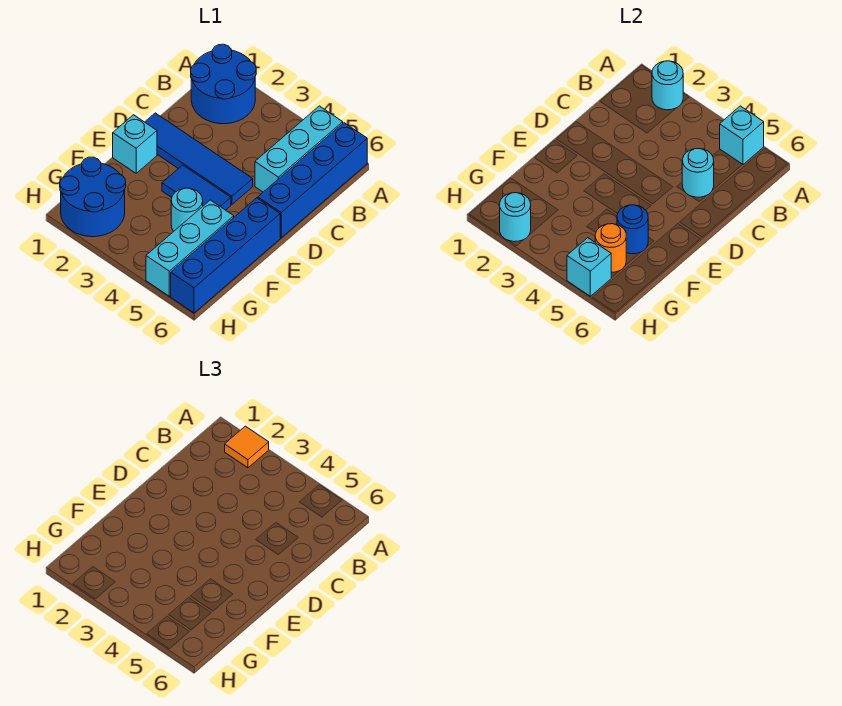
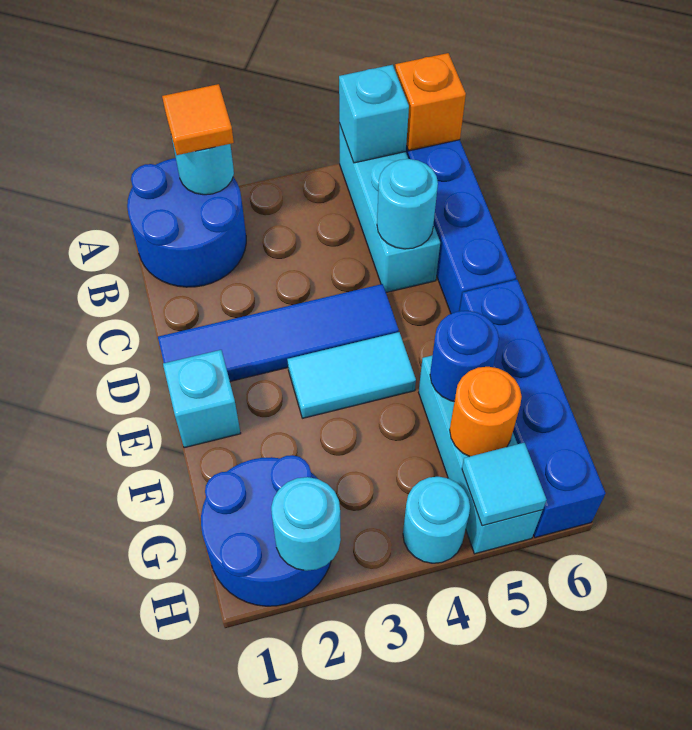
none -> orange 1x1 brick [395,53,466,151]
blue 1x2 tile [162,165,231,210] -> cyan 1x2 tile [287,332,416,418]
cyan 1x1 round brick [171,188,203,231] -> cyan 1x1 round brick moved to [403,477,470,563]
cyan 1x1 brick [567,238,611,296] -> cyan 1x1 tile [462,443,547,526]

